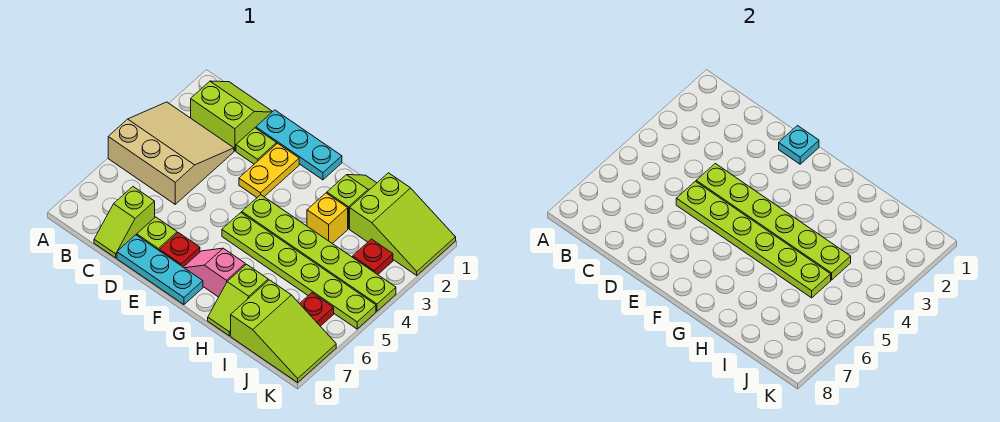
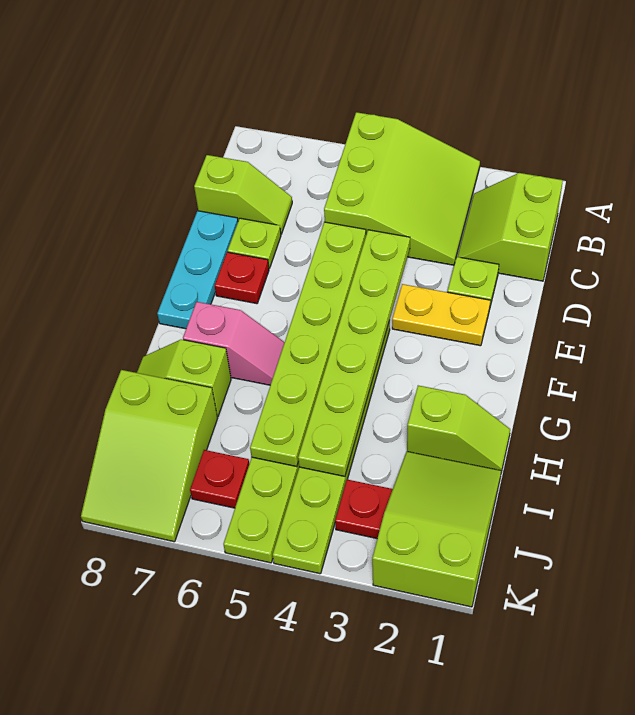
tan 3x3 slope [108,102,234,204] -> lime 3x3 slope [324,112,480,265]
lime 2x2 slope [191,81,273,151] -> lime 2x2 slope turned to [457,173,563,281]
lime 1x2 slope [94,187,155,258] -> lime 1x2 slope turned to [194,155,292,234]
cyan 1x3 plate [256,110,342,180] -> none
cyan 1x1 plate [779,126,819,164] -> none
pink 1x2 slope [184,248,245,297] -> pink 1x2 slope turned to [183,302,285,385]
yellow 1x1 brick [307,193,348,243] -> none
lime 2x3 slope [350,173,456,275] -> lime 2x3 slope turned to [372,452,501,607]

